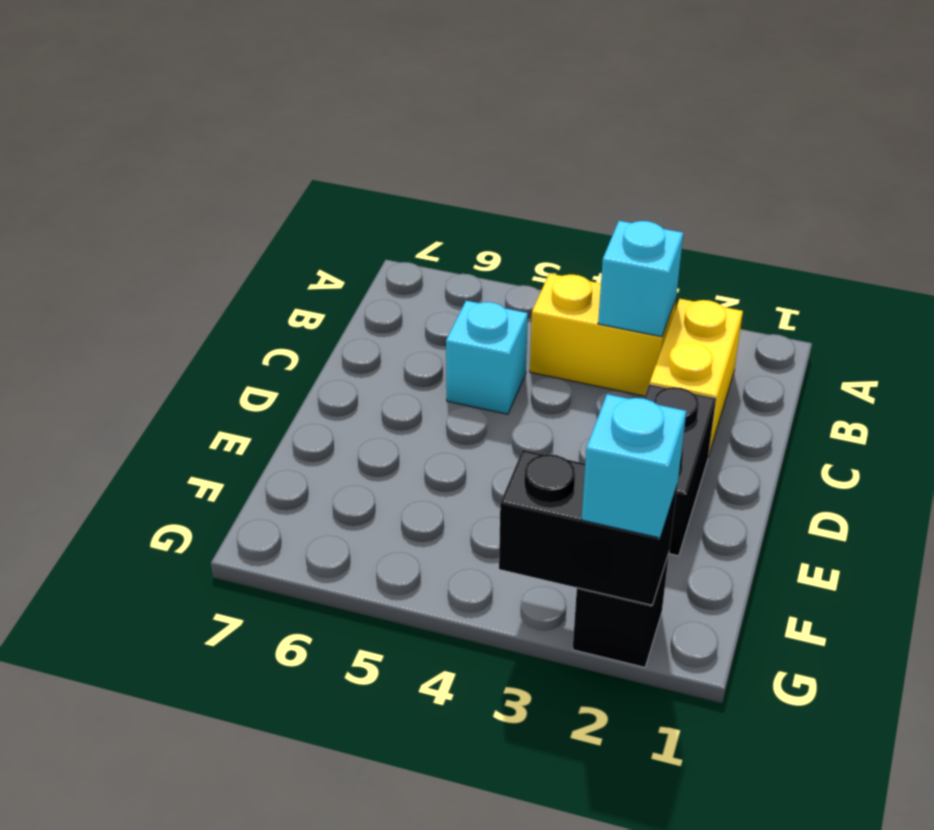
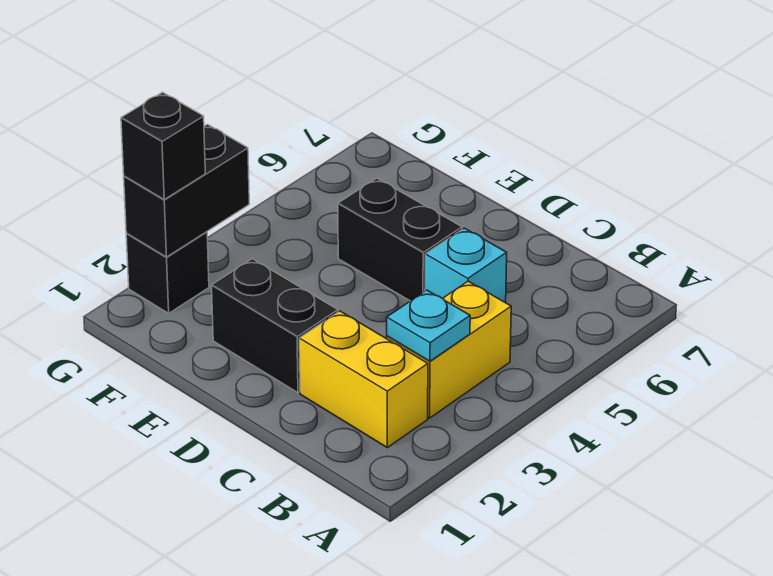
cyan 1x1 brick [598,221,683,337] -> cyan 1x1 plate [387,290,470,361]
none -> black 1x2 brick [338,178,462,301]
cyan 1x1 brick [581,394,686,538] -> black 1x1 brick [121,92,205,199]

